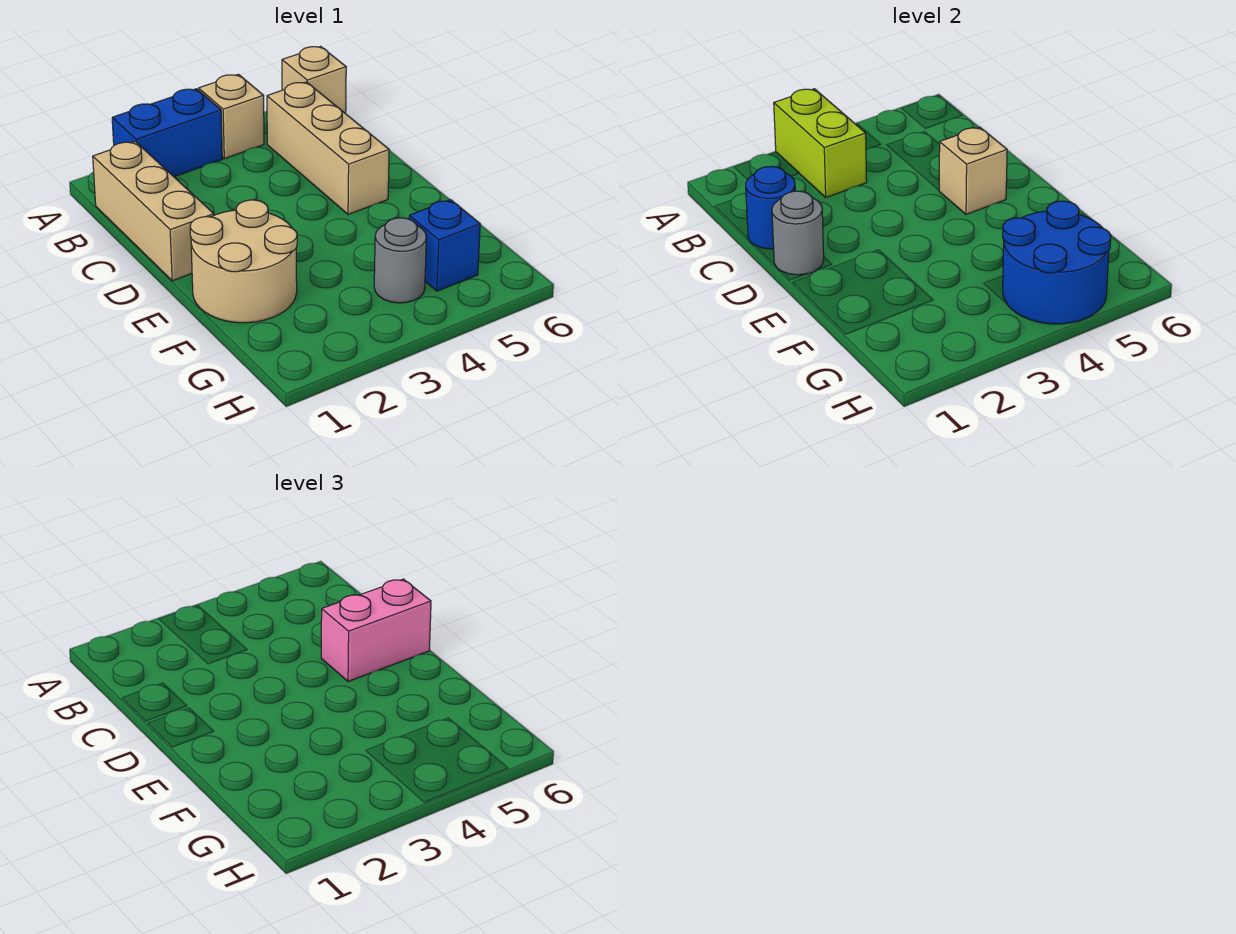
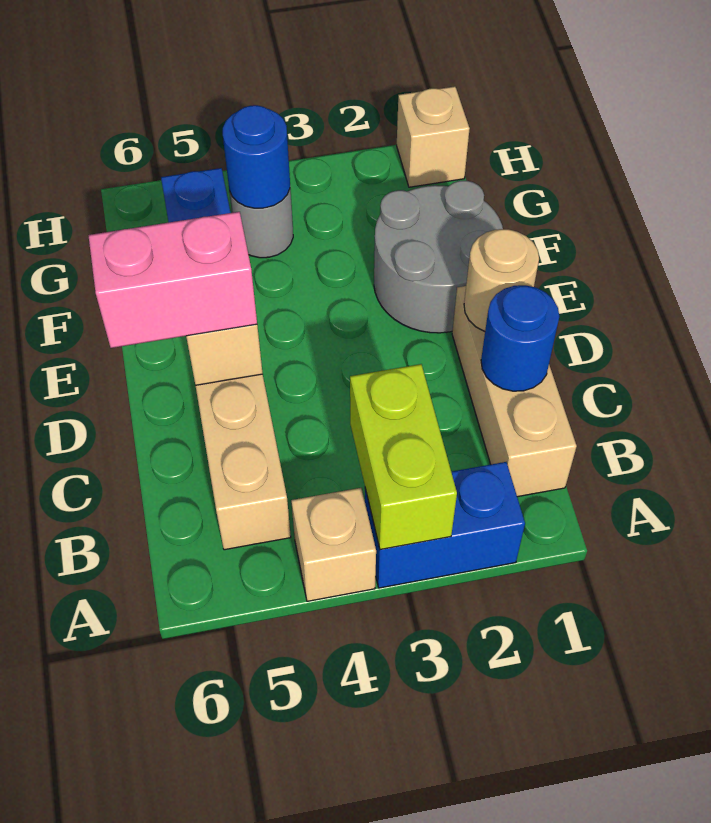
tan 1x1 brick [282,46,346,114] -> tan 1x1 brick moved to [397,86,470,187]
grey 1x1 round brick [772,191,824,275] -> tan 1x1 round brick [464,229,539,331]
tan 2x2 round brick [190,200,297,323] -> grey 2x2 round brick [374,181,503,333]
blue 2x2 round brick [1003,201,1111,324] -> blue 1x1 round brick [223,105,290,208]

